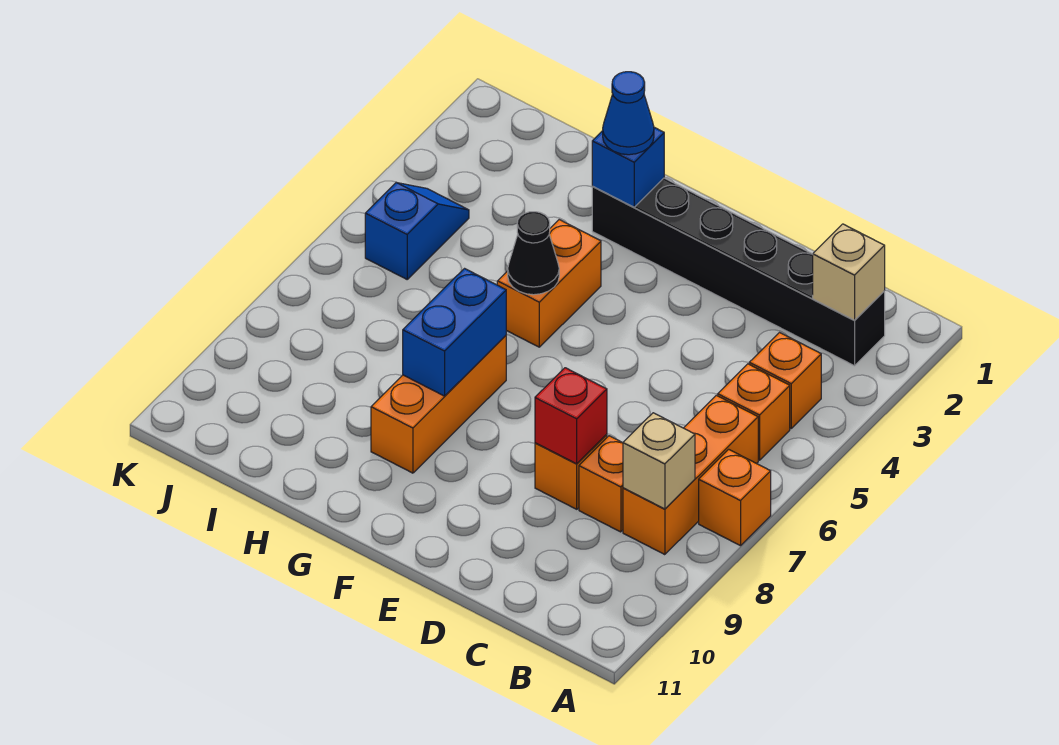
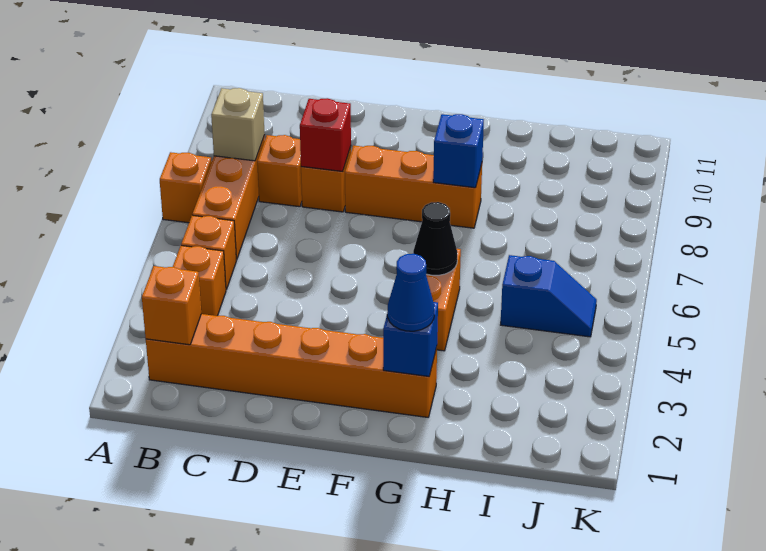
black 1x6 brick [592,178,885,366] -> orange 1x6 brick [146,314,437,417]
tan 1x1 brick [813,224,885,320] -> orange 1x1 brick [142,266,201,345]
orange 1x3 brick [371,336,506,473] -> orange 1x3 brick turned to [345,145,482,228]
blue 1x2 brick [403,269,506,396] -> blue 1x1 brick [433,114,484,188]
blue 1x2 slope [365,182,469,279] -> blue 1x2 slope turned to [501,255,597,337]

